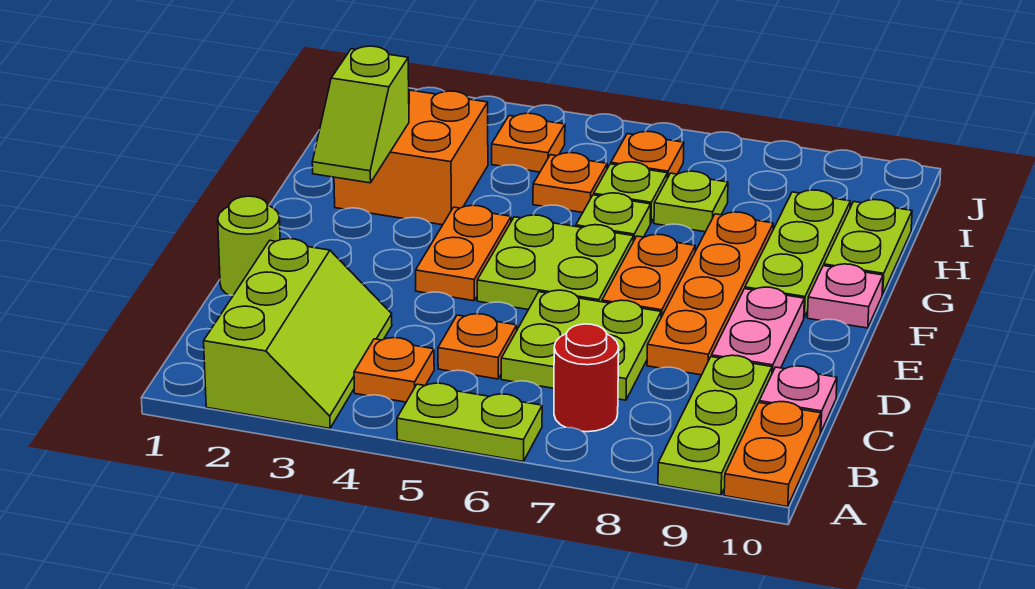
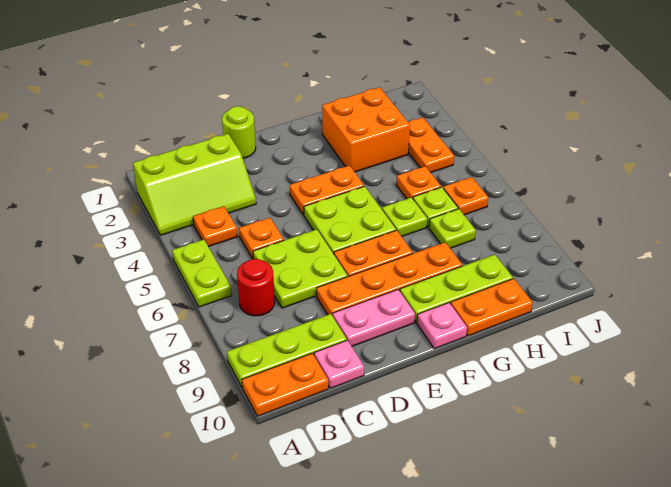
lime 1x2 slope [312,46,409,183] -> none
lime 1x2 plate [824,200,912,294] -> orange 1x2 plate [451,279,533,336]
orange 1x1 plate [492,113,565,172] -> orange 1x2 plate [408,117,454,173]

